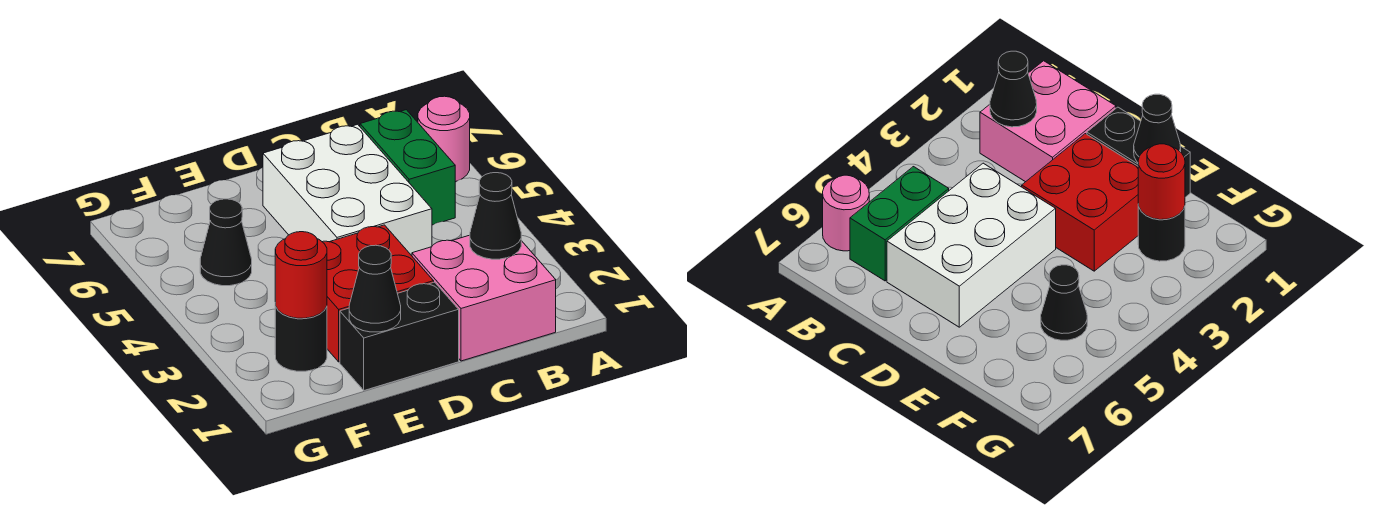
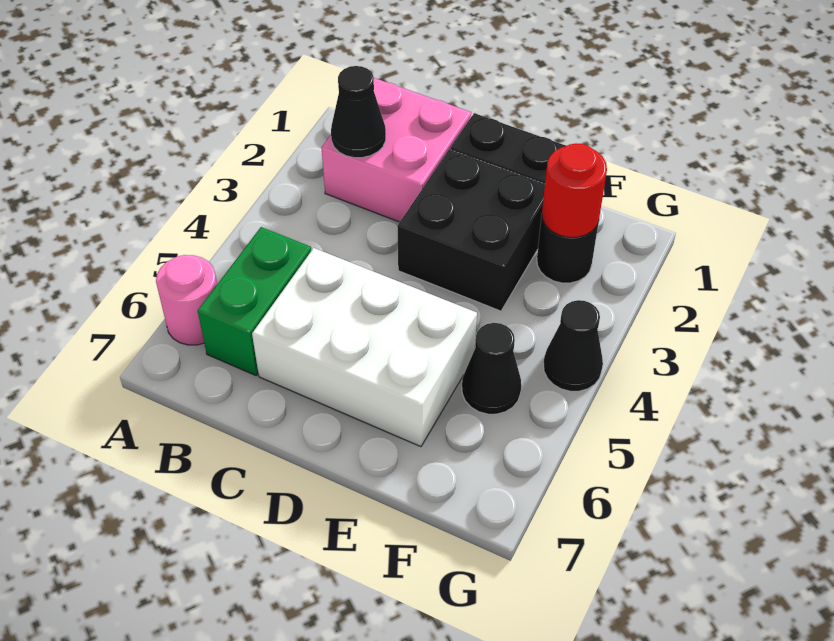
white 2x3 brick [263,124,432,256] -> white 2x3 brick turned to [252,248,477,447]
red 2x2 brick [323,225,434,362] -> black 2x2 brick [397,150,545,311]
black 1x1 cone [349,245,401,332] -> black 1x1 cone moved to [544,300,603,391]

